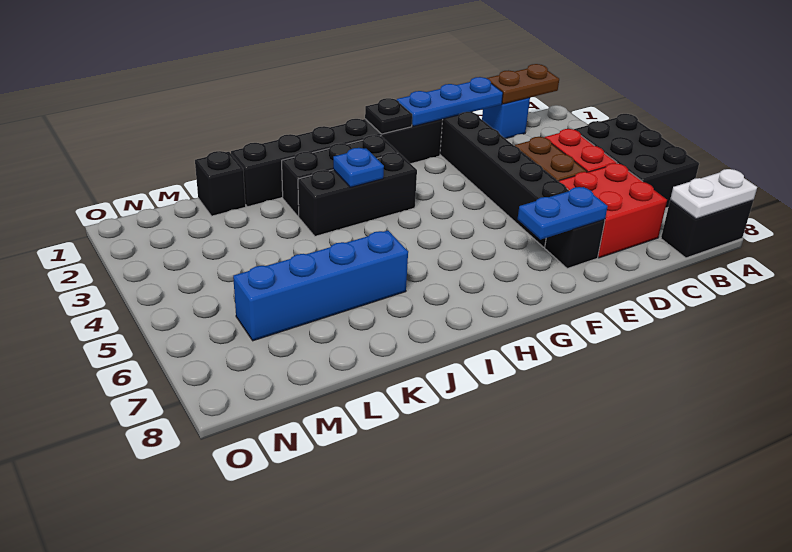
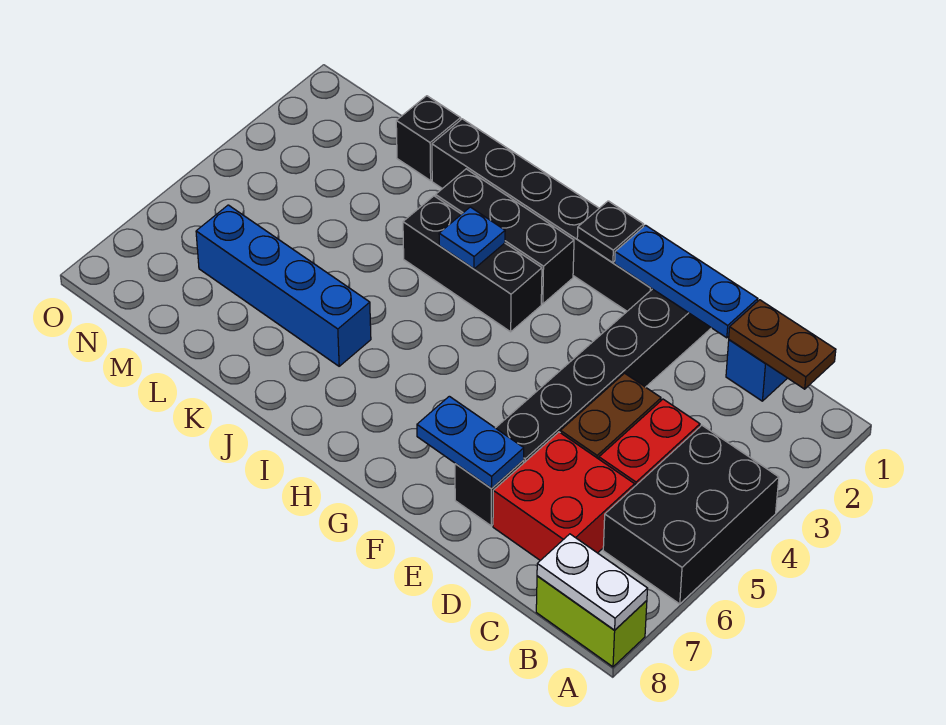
black 1x2 brick [661,200,753,258] -> lime 1x2 brick [536,576,647,667]

